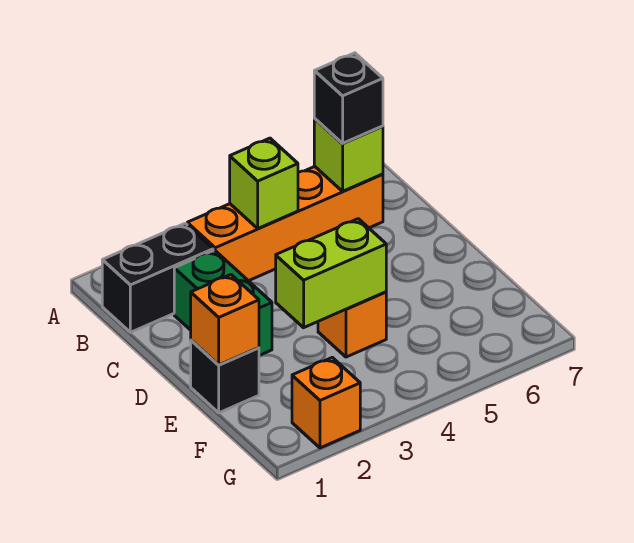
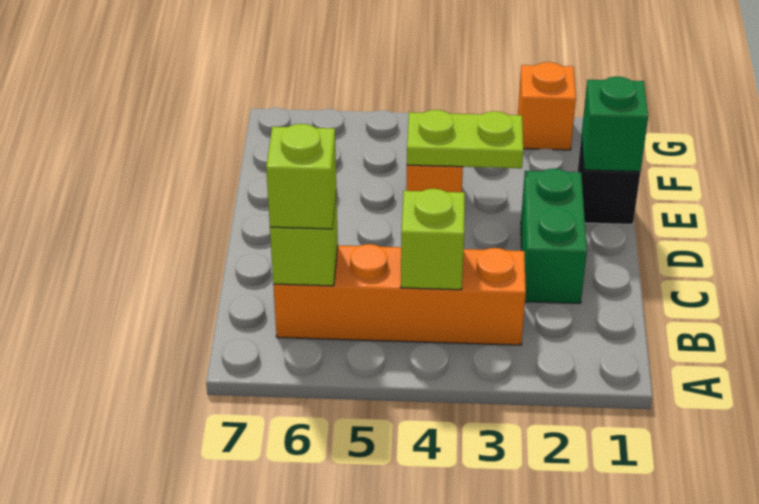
black 1x2 brick [102,224,213,332] -> none
black 1x1 brick [314,53,383,143] -> lime 1x1 brick [266,124,336,229]
orange 1x1 brick [191,275,259,365] -> green 1x1 brick [581,77,648,172]
lime 1x2 brick [276,219,386,328] -> lime 1x2 plate [407,110,523,168]

